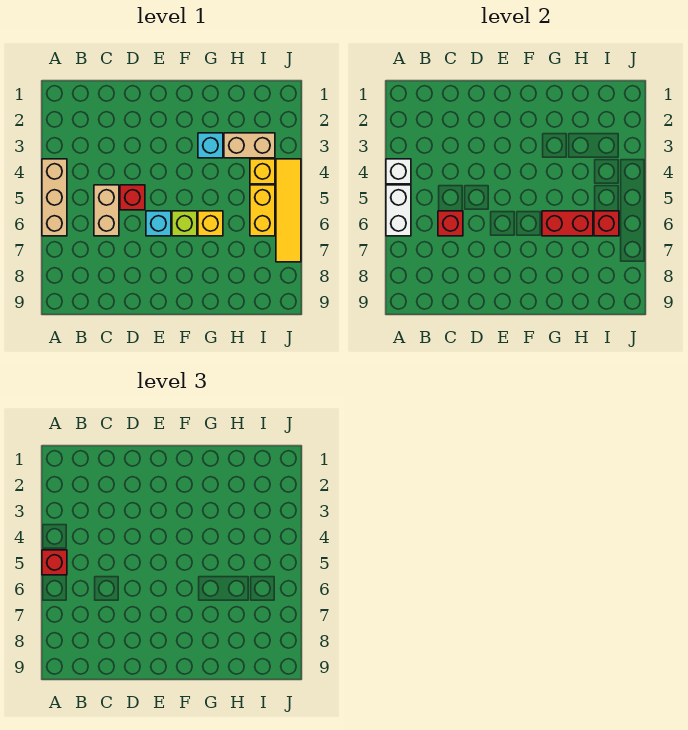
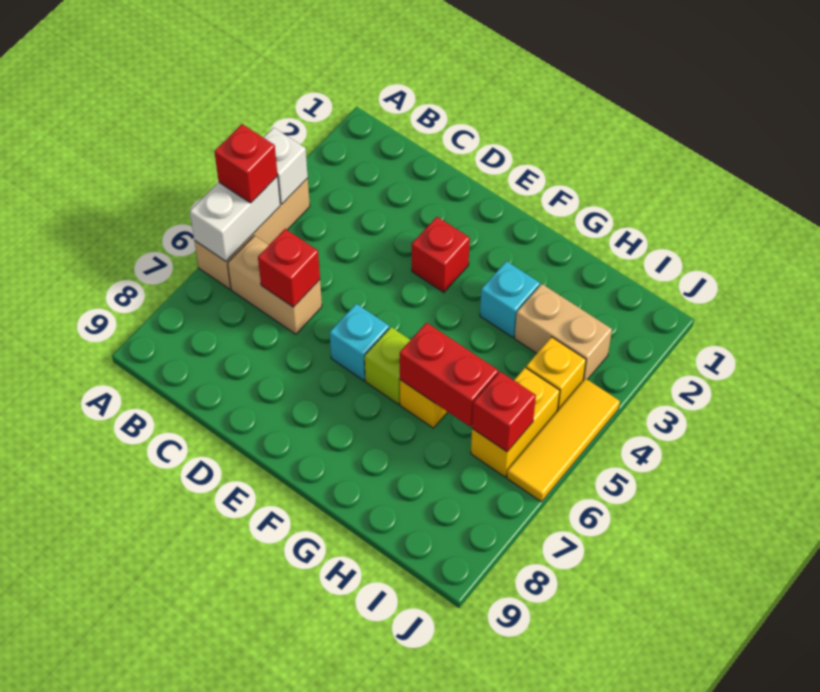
tan 1x2 brick [94,185,119,236] -> tan 1x2 brick turned to [228,236,322,334]
red 1x1 brick [120,185,145,210] -> red 1x1 brick moved to [412,217,470,292]
yellow 1x4 tile [276,159,301,262] -> yellow 1x3 tile [507,379,620,502]

